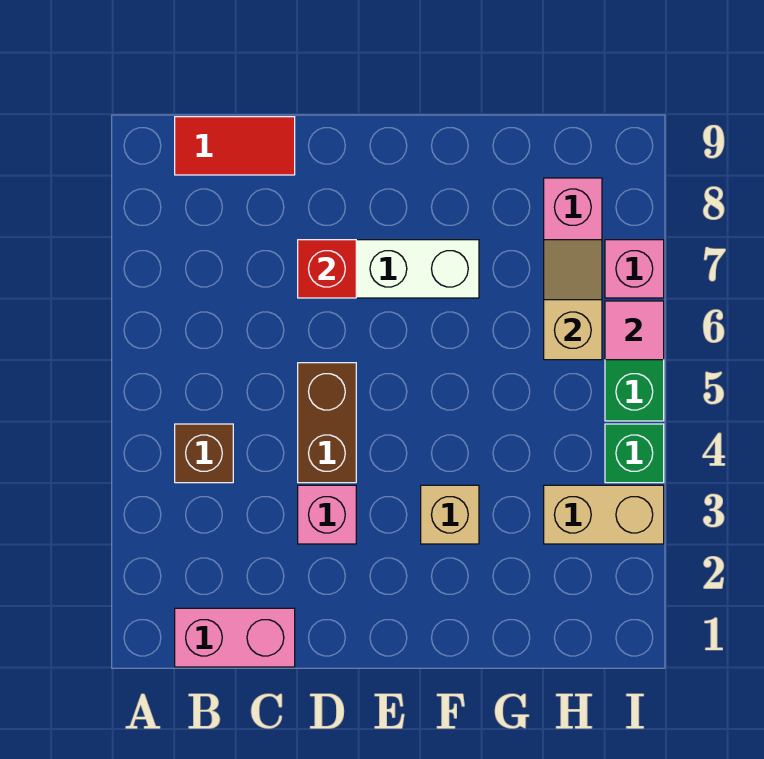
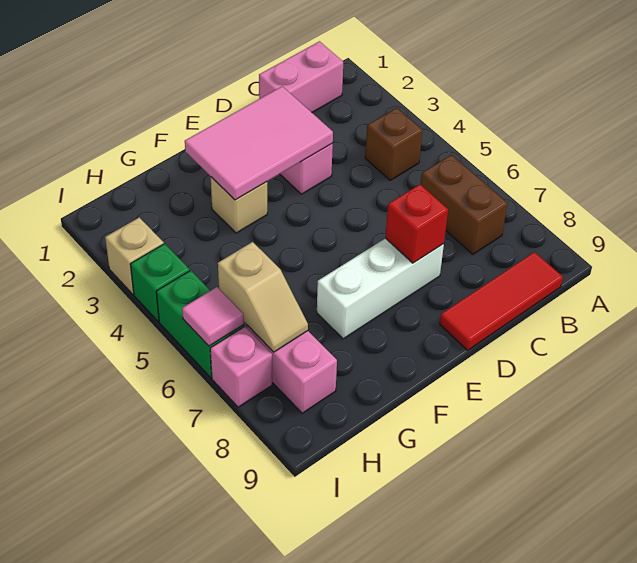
red 1x2 tile [175,117,295,175] -> red 1x3 tile [440,252,563,350]
none -> pink 2x3 tile [185,86,333,200]
brown 1x2 brick [298,363,356,483] -> brown 1x2 brick moved to [421,155,507,254]
tan 1x2 brick [544,485,664,544] -> tan 1x1 brick [105,217,164,294]

